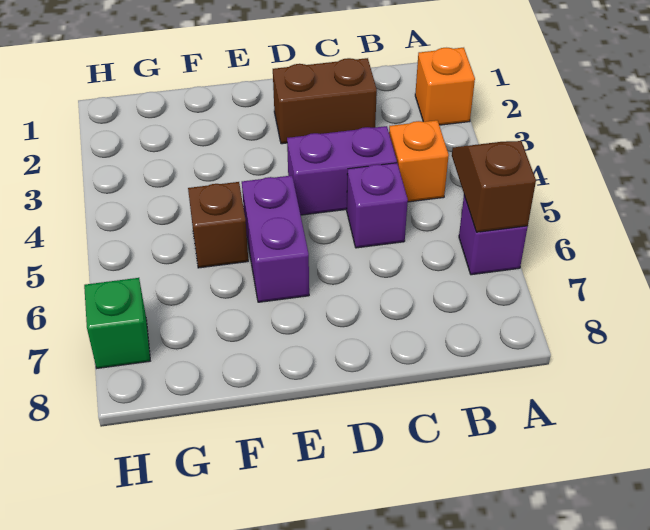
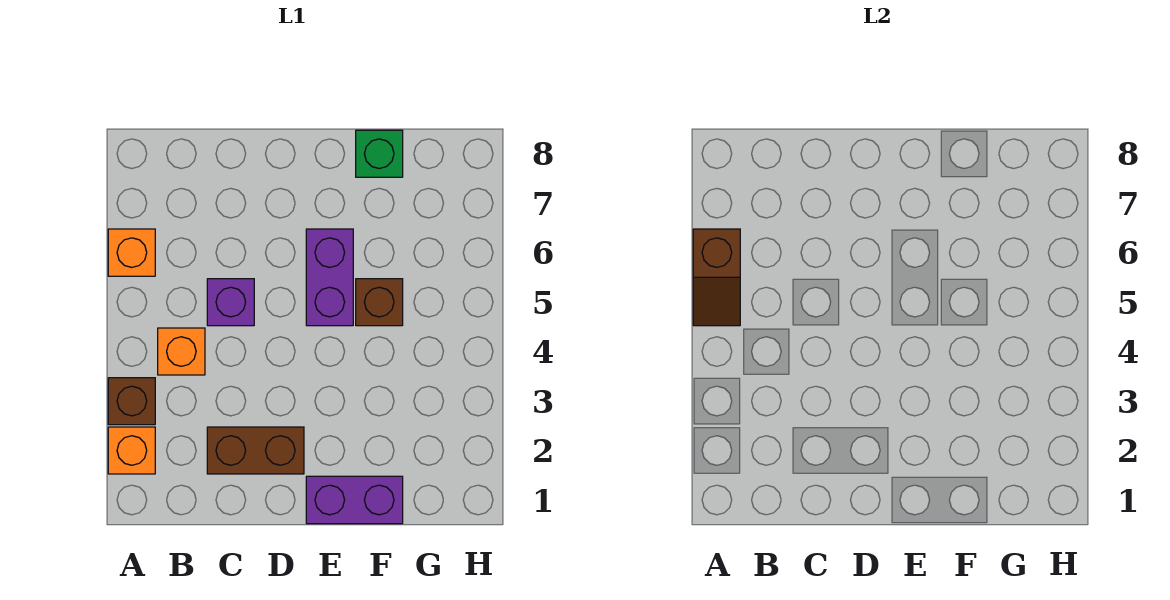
none -> brown 1x1 brick [108,378,155,425]
purple 1x1 brick [459,196,528,275] -> orange 1x1 brick [108,229,155,276]
purple 1x2 brick [287,126,397,215] -> purple 1x2 brick moved to [306,476,403,524]
green 1x1 brick [84,278,150,368] -> green 1x1 brick moved to [356,130,403,177]

